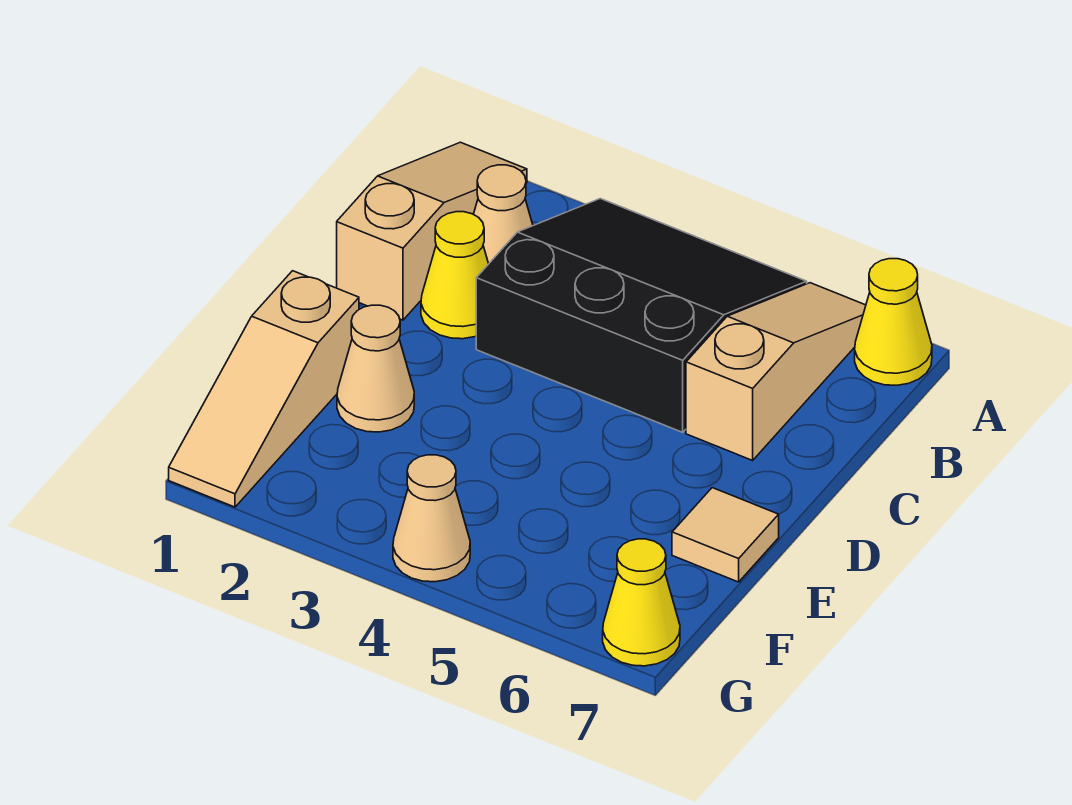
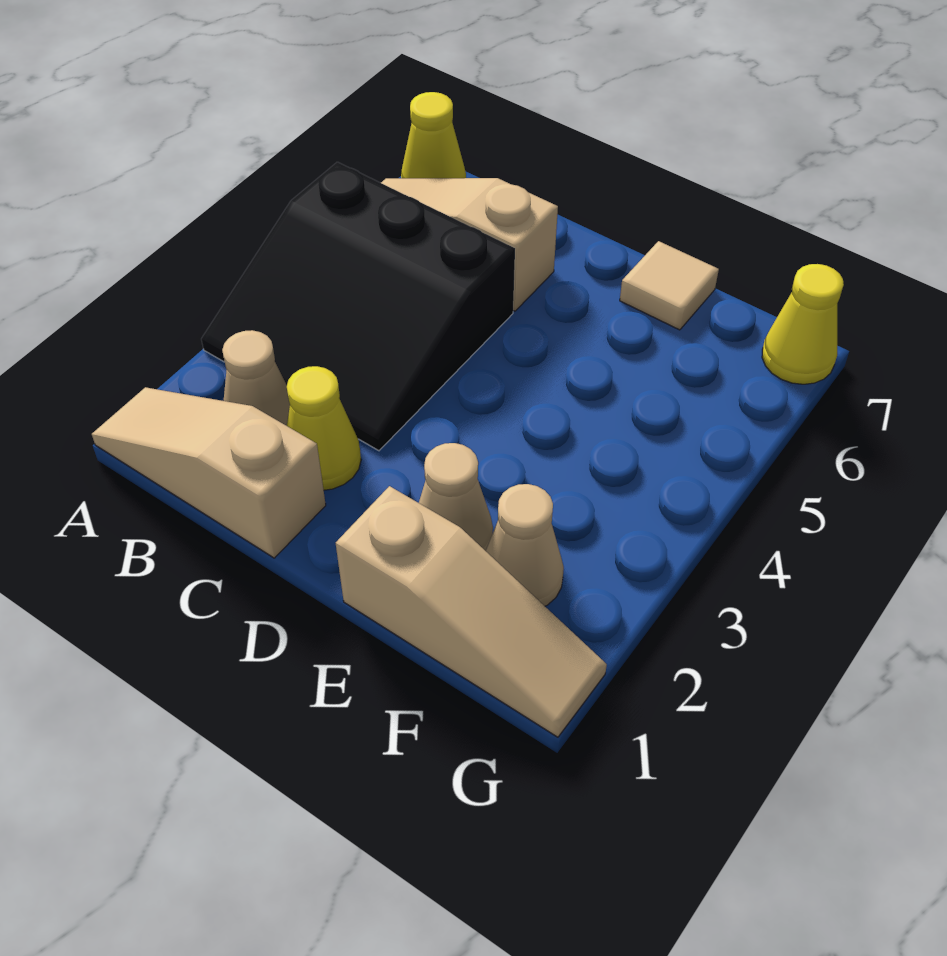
black 3x3 slope [476,199,807,432] -> black 3x3 slope turned to [201,162,515,451]
tan 1x1 cone [393,455,470,582] -> tan 1x1 cone moved to [486,484,564,606]

